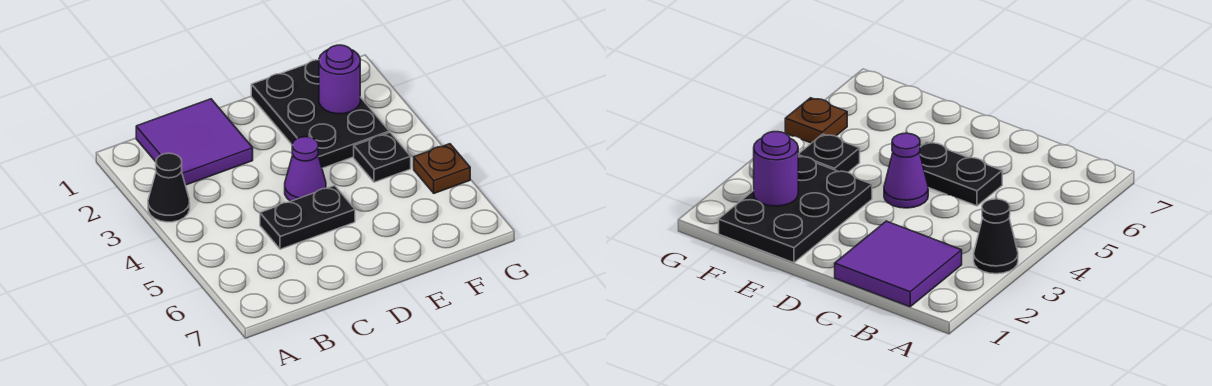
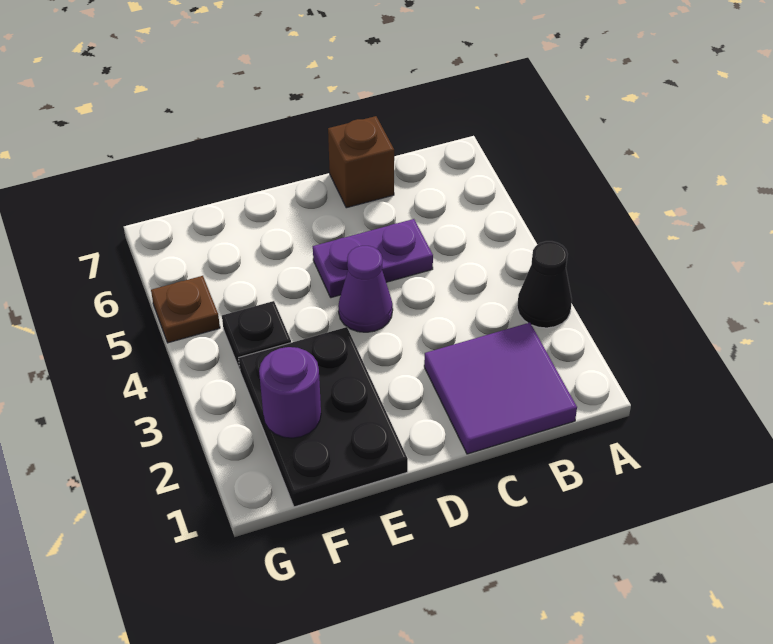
black 1x2 plate [260,186,355,249] -> purple 1x2 plate [313,219,433,298]
none -> brown 1x1 brick [328,116,394,208]

